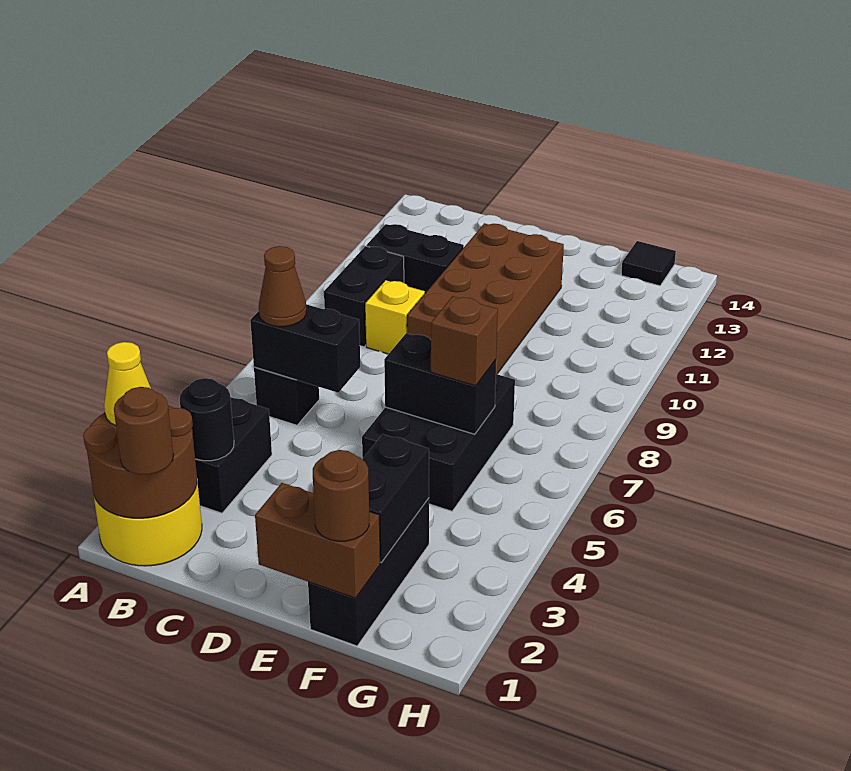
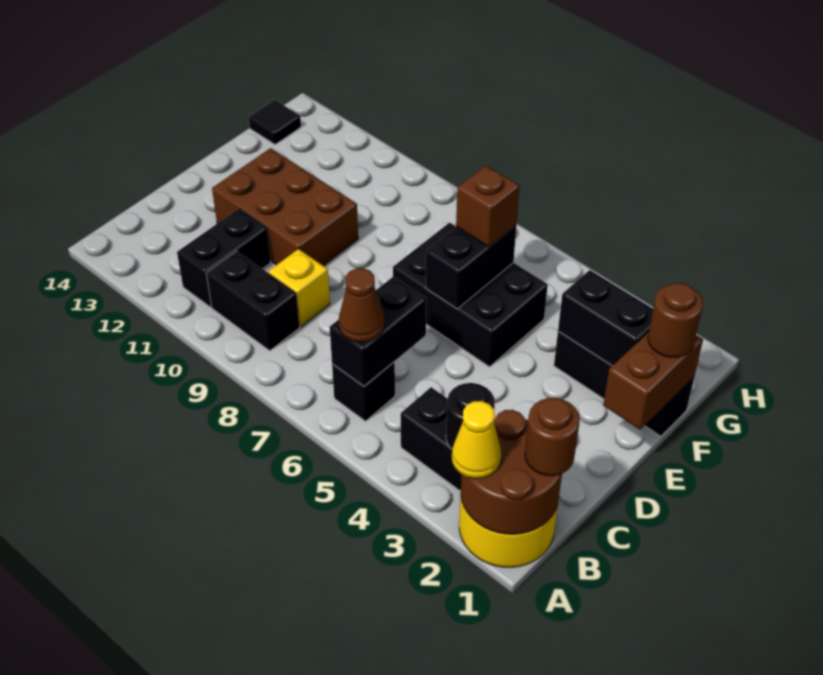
brown 2x4 brick [407,223,564,374] -> brown 2x3 brick [212,148,358,266]

